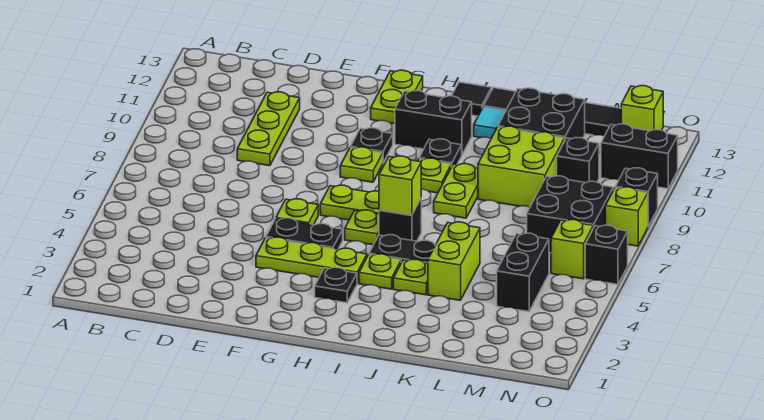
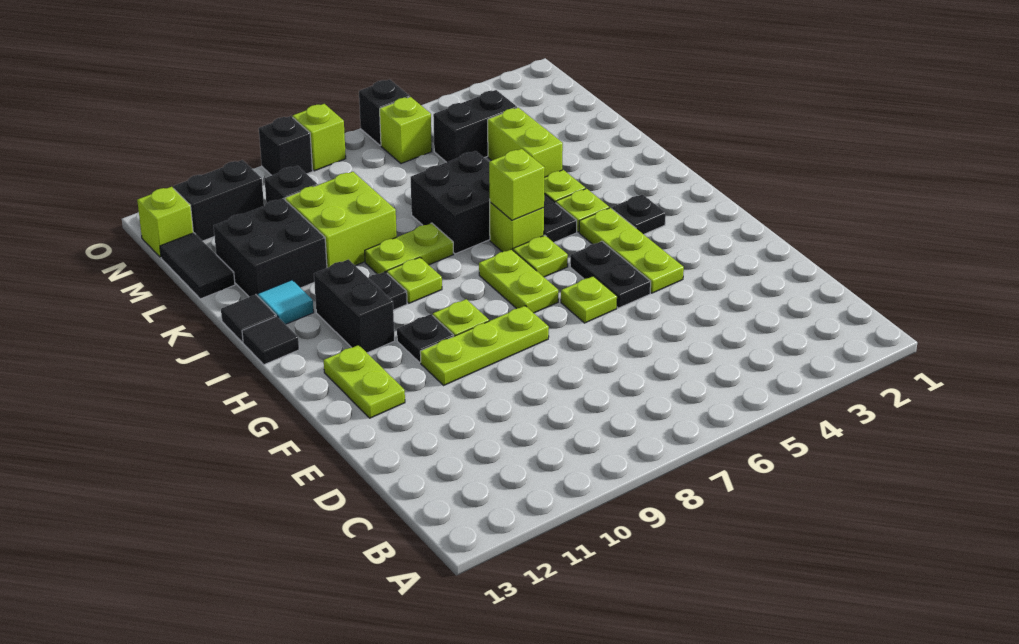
lime 1x3 plate [237,92,300,166] -> lime 1x3 plate moved to [420,306,549,385]
lime 1x2 plate [371,70,423,124] -> lime 1x2 plate turned to [324,345,405,418]
black 1x1 brick [379,199,421,241] -> lime 1x1 brick [490,202,544,252]
lime 1x2 brick [428,222,480,300] -> lime 1x2 brick turned to [488,108,563,177]
black 2x2 brick [527,176,613,253] -> black 2x2 brick moved to [411,151,490,254]
black 1x2 brick [601,124,678,189] -> black 1x2 brick turned to [173,160,264,241]

